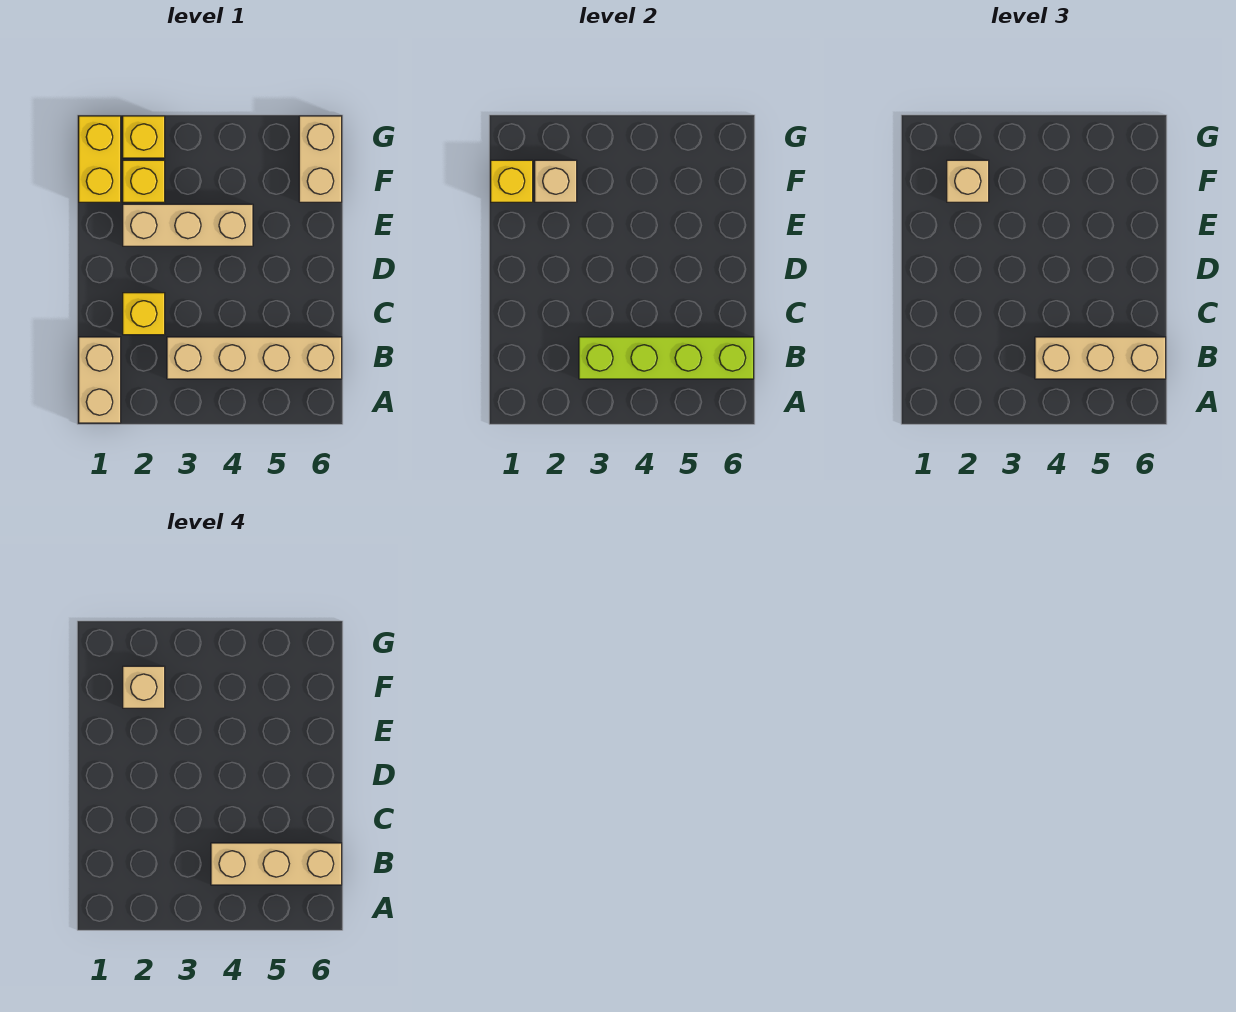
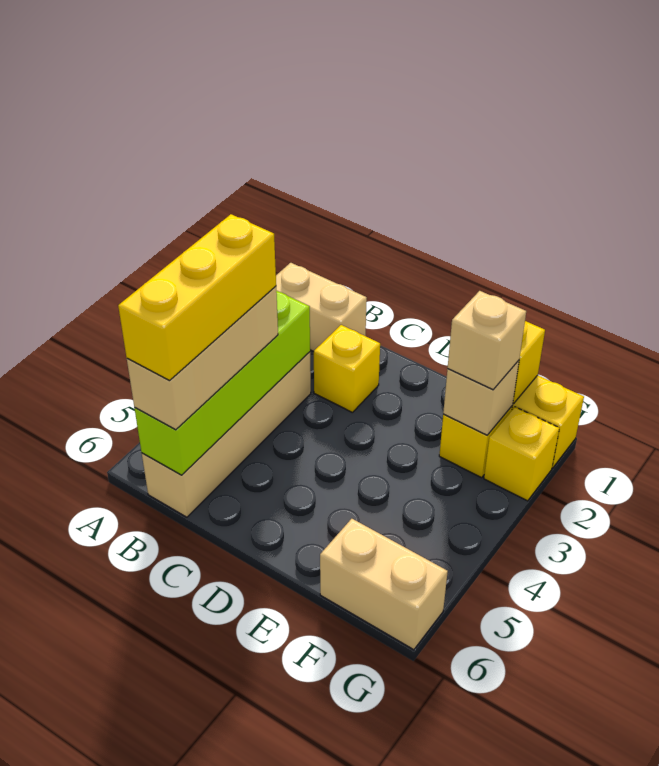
tan 1x3 brick [211,843,342,885] -> yellow 1x3 brick [118,214,276,381]
tan 1x3 brick [123,204,253,246] -> none
tan 1x1 brick [123,666,165,708] -> none

